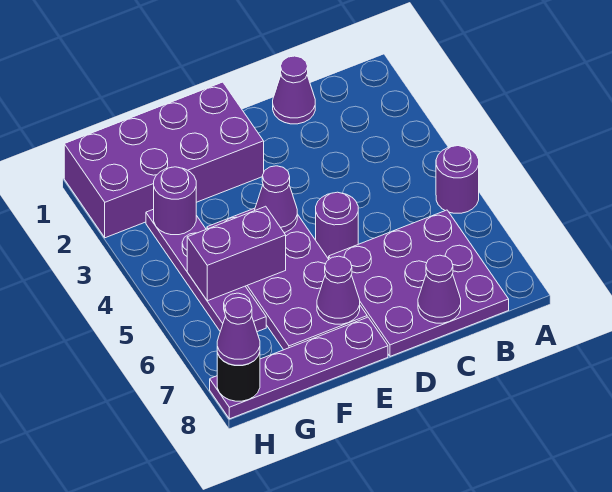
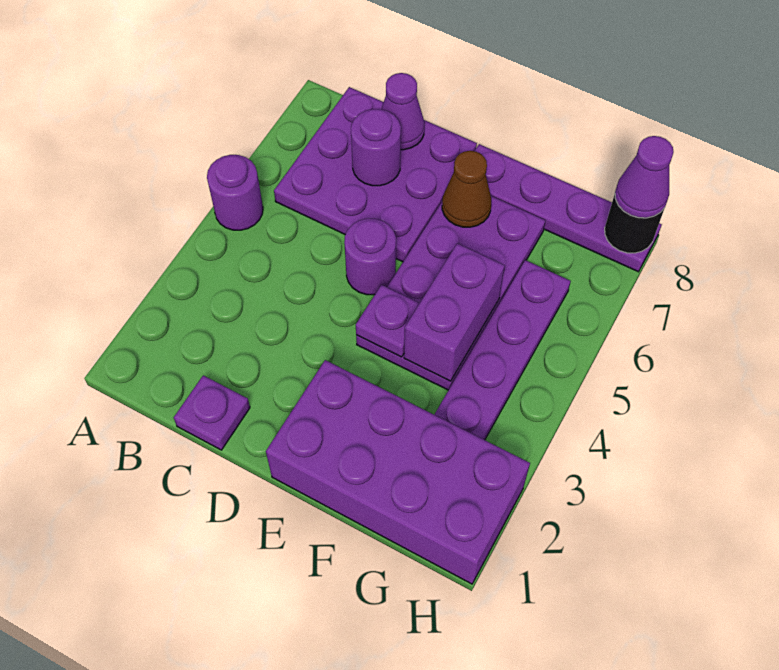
purple 1x1 cone [273,56,315,124] -> purple 1x1 plate [174,375,250,450]
purple 1x1 cone [255,166,297,233] -> purple 1x1 plate [356,285,420,357]
purple 1x1 cone [317,256,360,324] -> brown 1x1 cone [442,151,491,227]
purple 1x2 brick [187,206,286,301] -> purple 1x2 brick turned to [404,243,505,381]
purple 1x1 round brick [154,167,196,235] -> purple 1x1 round brick moved to [351,109,401,186]

